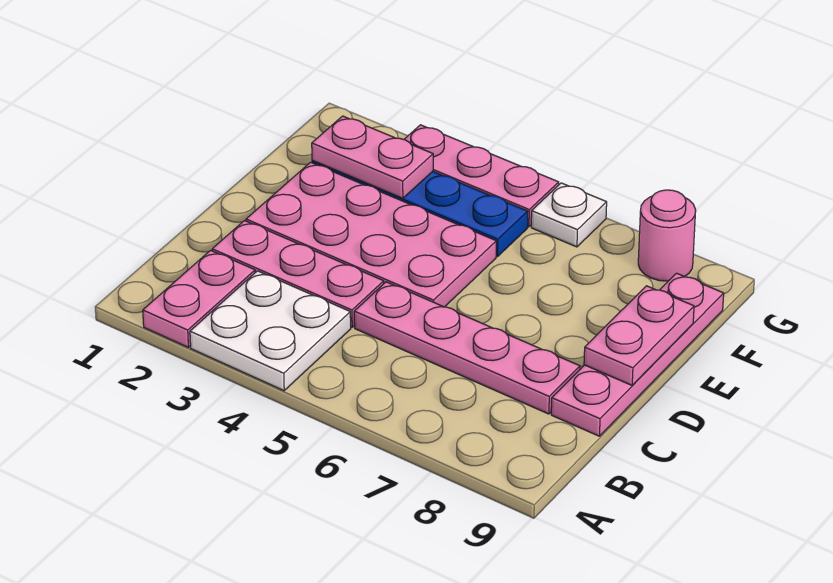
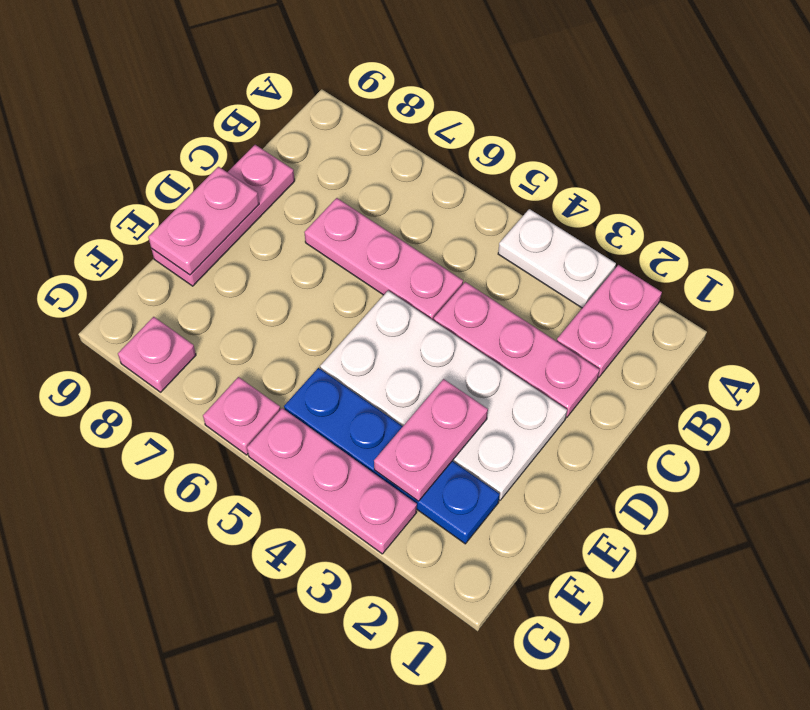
white 2x2 plate [190,271,351,391] -> white 1x2 plate [498,209,616,308]
pink 1x4 plate [354,282,580,414] -> pink 1x3 plate [304,198,463,321]
pink 1x4 plate [551,273,724,436] -> pink 1x3 plate [152,145,295,286]
pink 2x4 plate [246,162,496,307] -> white 2x4 plate [320,291,567,500]
pink 1x2 plate [312,116,433,198] -> pink 1x2 plate turned to [374,379,488,501]
white 1x1 plate [531,183,607,247] -> pink 1x1 plate [203,377,281,455]
pink 1x1 round brick [638,190,696,281] -> pink 1x1 plate [118,317,196,392]

